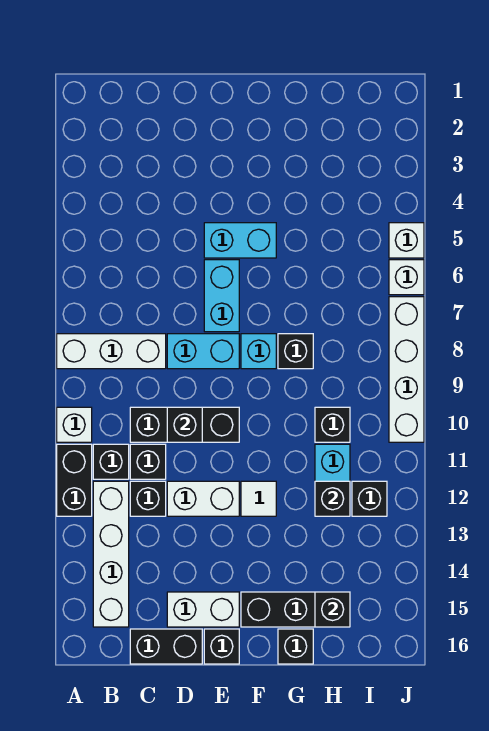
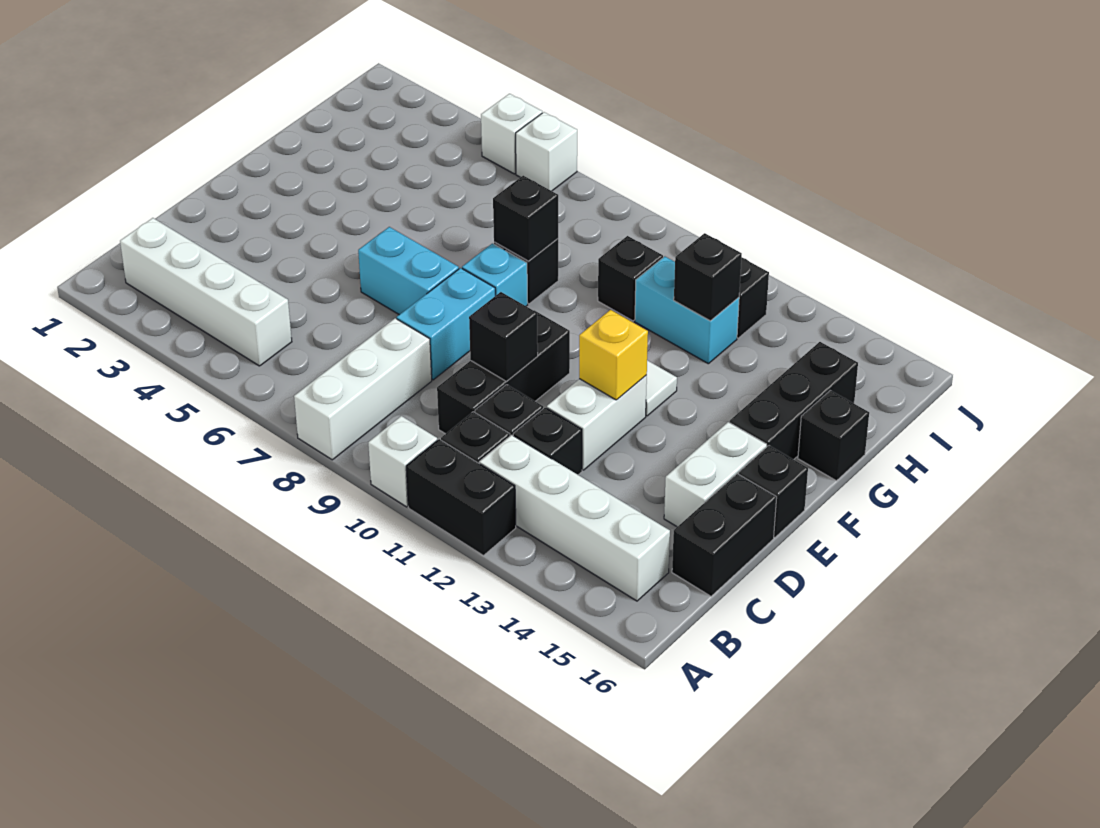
cyan 1x2 brick [204,223,276,258] -> none
none -> yellow 1x1 brick [579,310,648,400]
black 1x1 brick [315,592,350,627] -> black 1x1 brick moved to [493,176,558,261]
white 1x4 brick [389,297,424,442] -> white 1x4 brick moved to [120,218,292,366]

